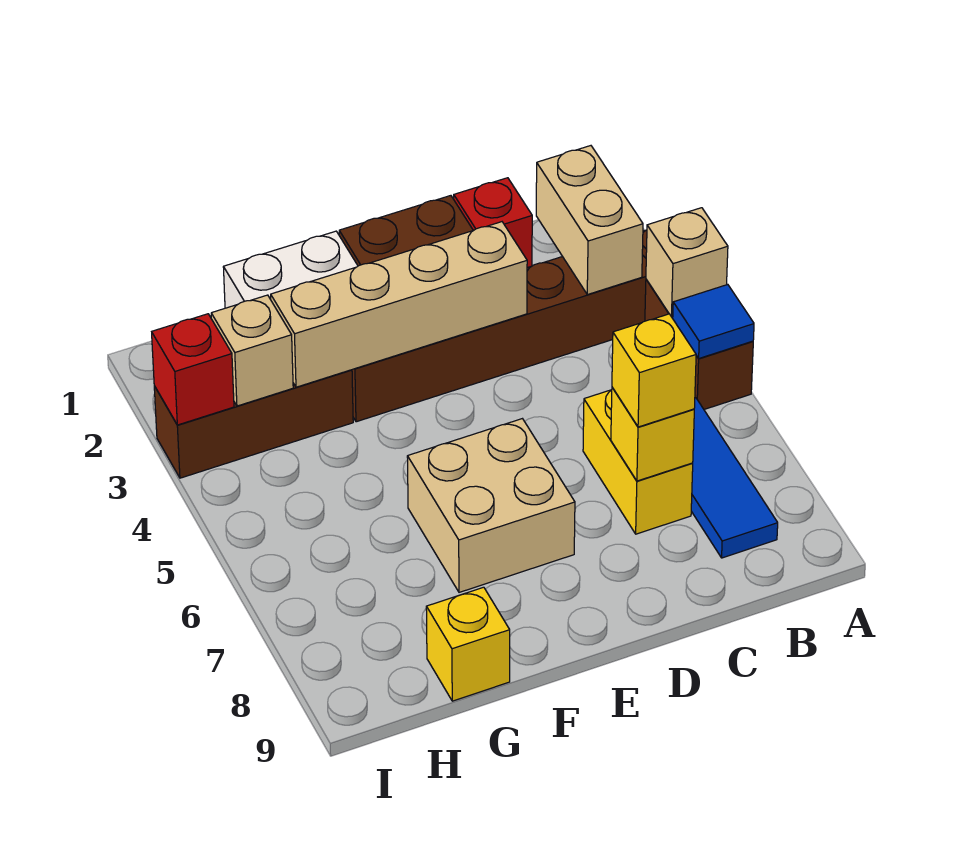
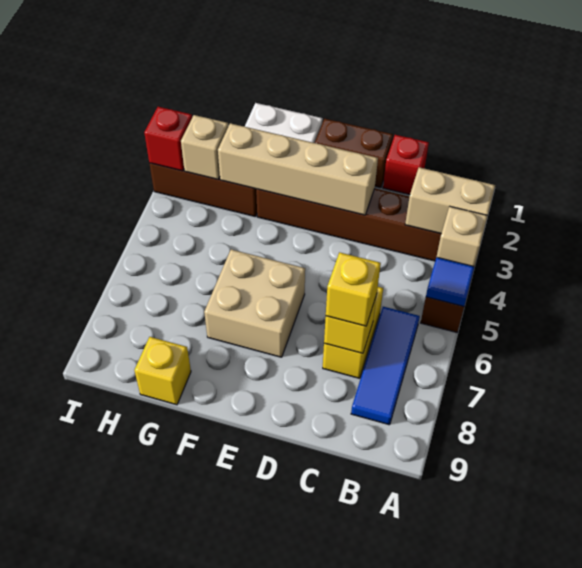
tan 1x2 brick [536,146,643,295] -> tan 1x2 brick turned to [405,167,495,234]

